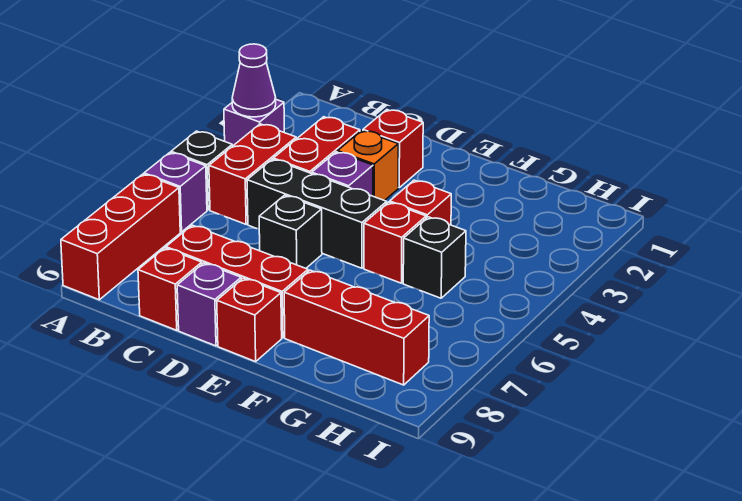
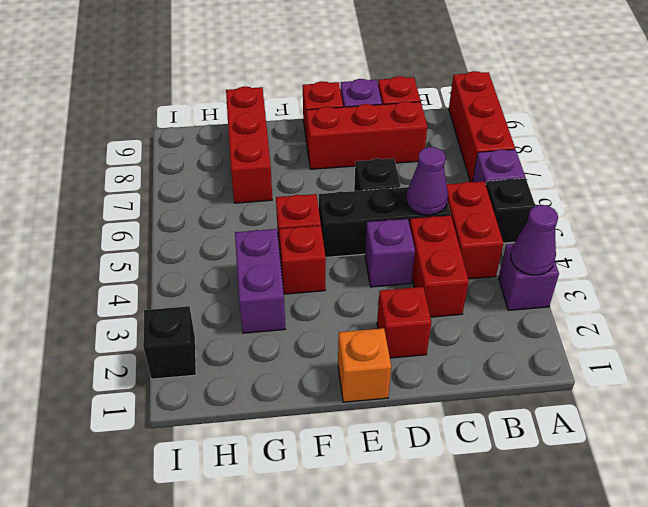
none -> purple 1x1 cone [406,147,448,215]
orange 1x1 brick [338,131,398,201] -> orange 1x1 brick moved to [338,328,391,402]
red 1x3 brick [284,270,429,385] -> red 1x3 brick turned to [226,86,272,203]
none -> purple 1x2 brick [235,229,285,333]
black 1x1 brick [403,217,466,298] -> black 1x1 brick moved to [143,306,196,379]

